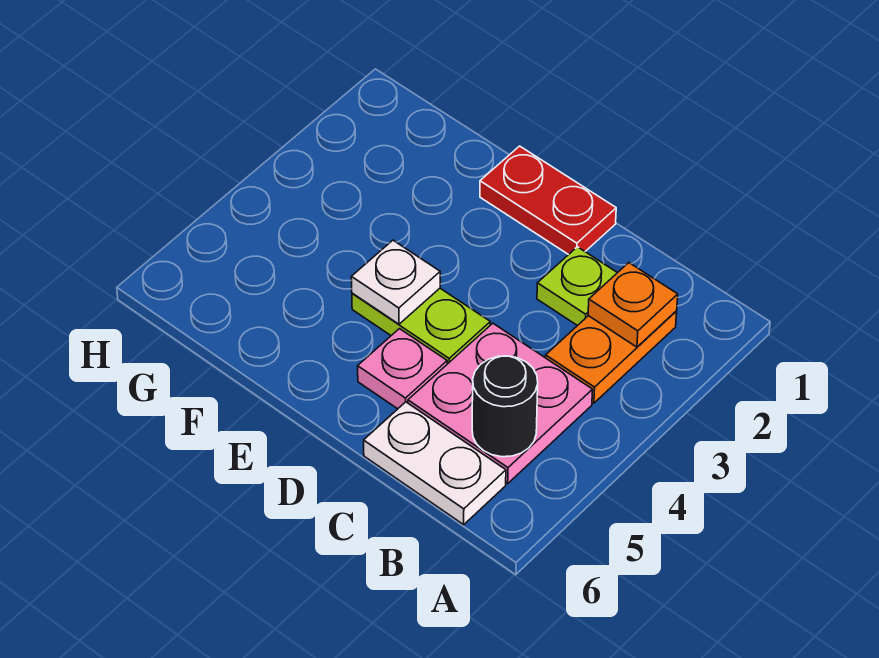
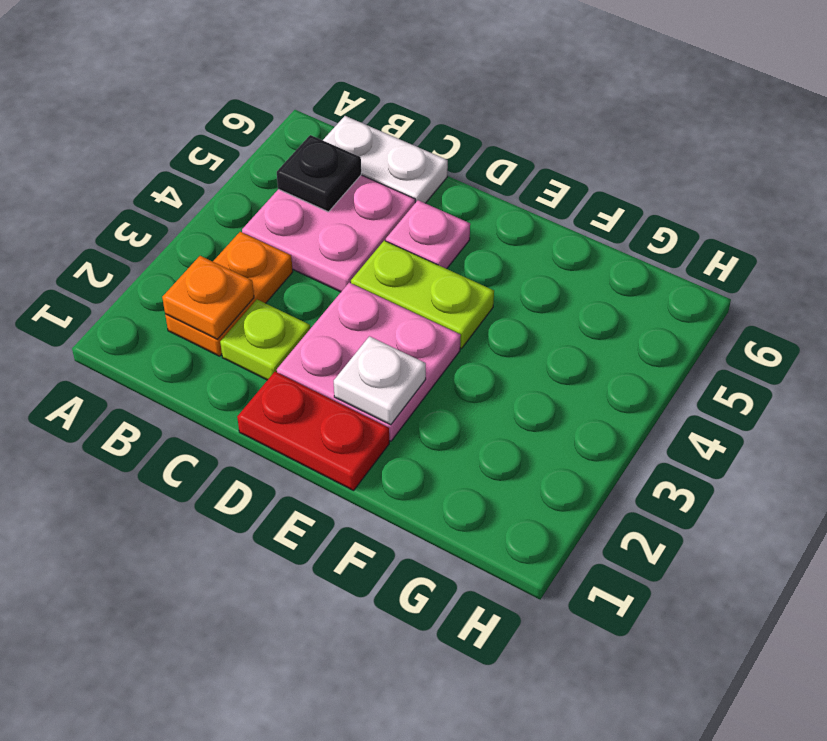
black 1x1 round brick [472,356,538,457] -> black 1x1 plate [277,135,361,212]
none -> pink 2x2 plate [277,283,461,441]
white 1x1 plate [351,240,440,324] -> white 1x1 plate moved to [334,336,426,425]

